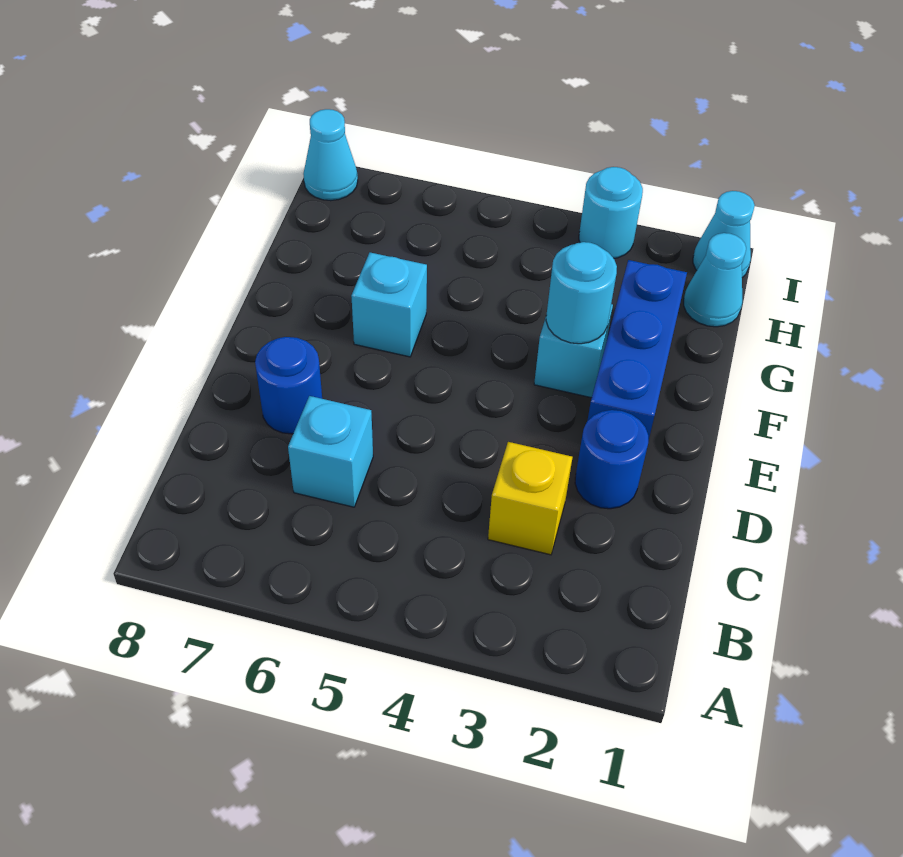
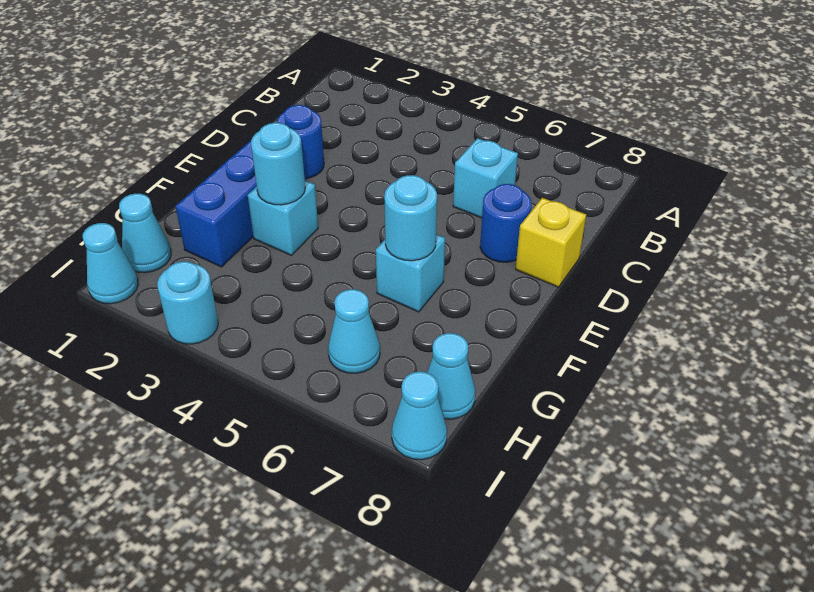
yellow 1x1 brick [488,442,572,555] -> yellow 1x1 brick moved to [516,198,586,287]
none -> cyan 1x1 round brick [384,175,437,261]
none -> cyan 1x1 cone [328,289,380,373]
none -> cyan 1x1 cone [427,333,475,419]

